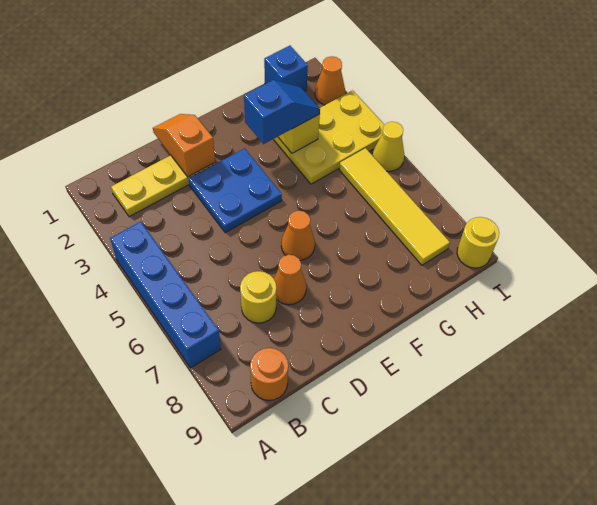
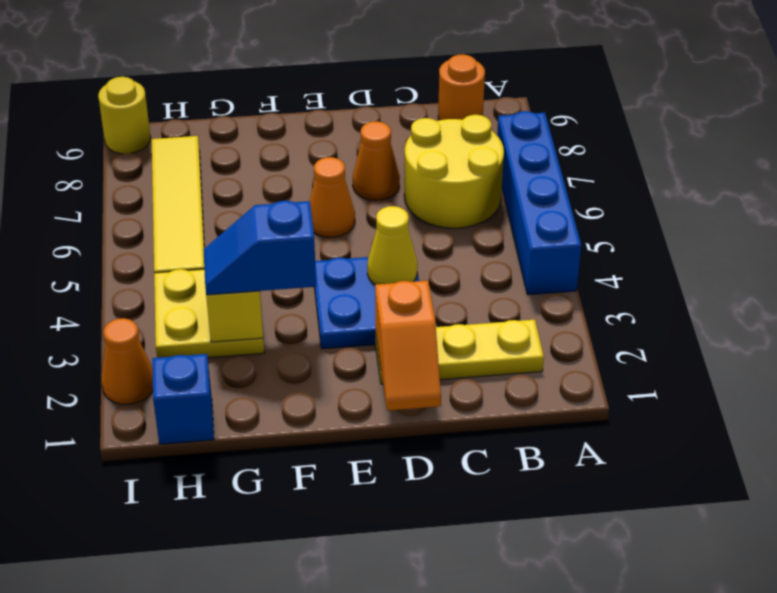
yellow 1x1 round brick [240,271,276,323] -> yellow 2x2 round brick [404,115,504,228]
yellow 2x3 plate [274,90,384,184] -> yellow 2x2 plate [154,269,264,358]
yellow 1x1 cone [373,122,404,171] -> yellow 1x1 cone moved to [367,206,417,285]

